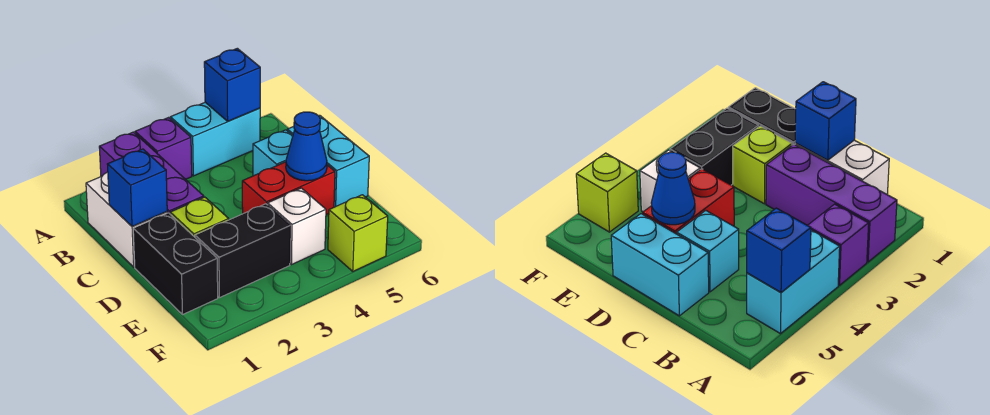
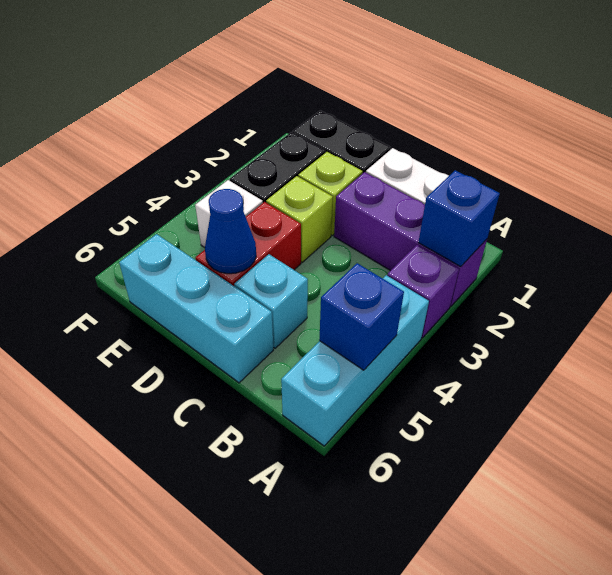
cyan 1x2 brick [170,102,260,176] -> cyan 1x3 brick [281,275,429,446]
blue 1x1 brick [107,149,167,226] -> blue 1x1 brick moved to [418,170,500,267]
cyan 1x2 brick [287,115,369,207] -> cyan 1x3 brick [119,234,273,383]
lime 1x1 brick [328,195,388,271] -> lime 1x1 brick moved to [266,176,333,262]

